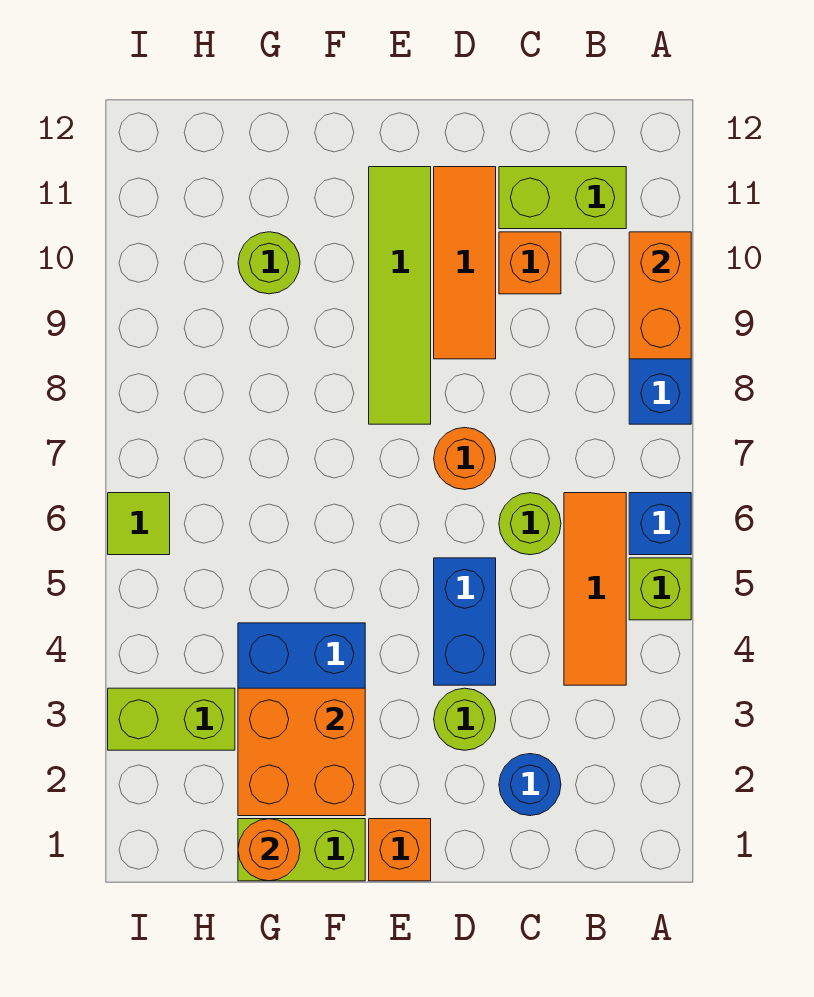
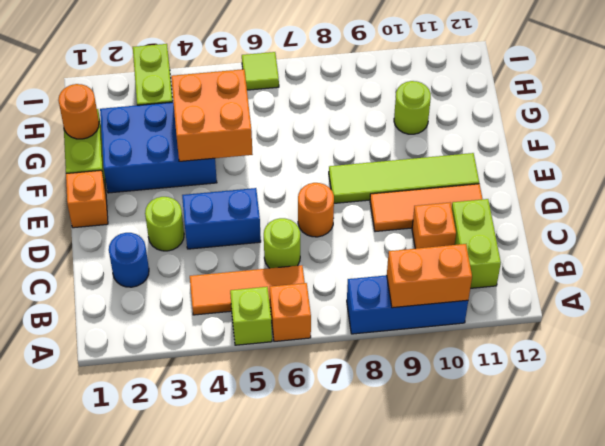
blue 1x1 brick [629,493,691,555] -> orange 1x1 brick [270,283,311,341]
orange 2x2 brick [238,688,365,816] -> orange 2x2 brick moved to [171,69,253,161]

